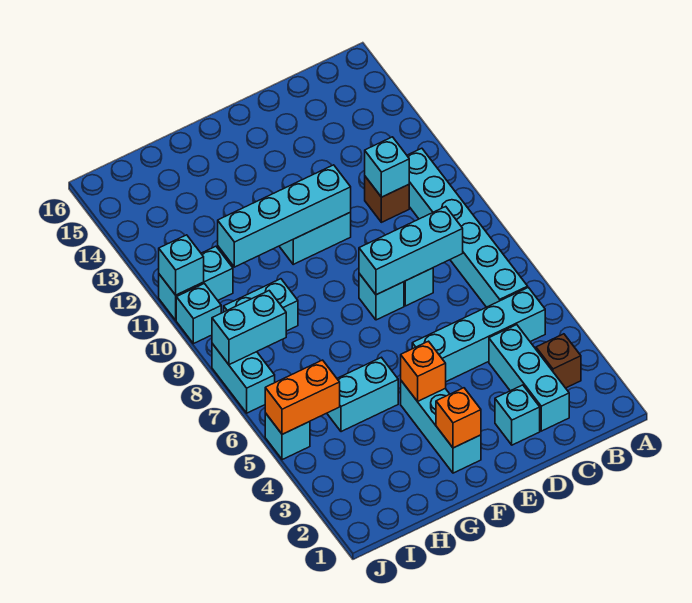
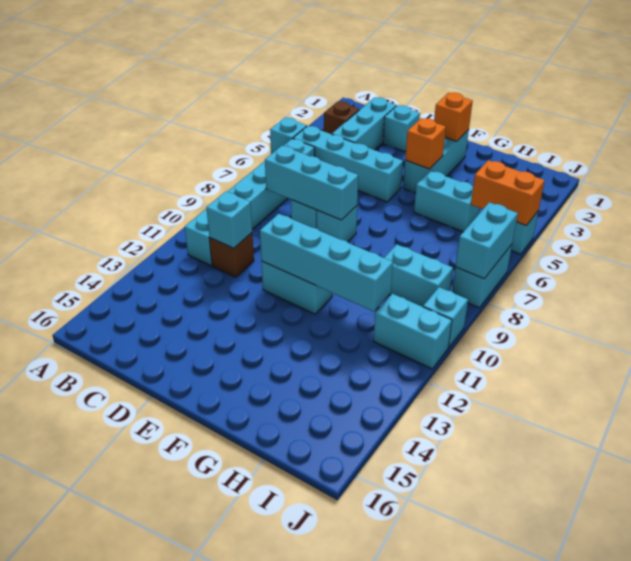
cyan 1x2 brick [212,291,286,365] -> cyan 1x2 brick turned to [456,202,518,279]
cyan 1x1 brick [159,235,204,295] -> cyan 1x1 brick moved to [270,117,307,154]

